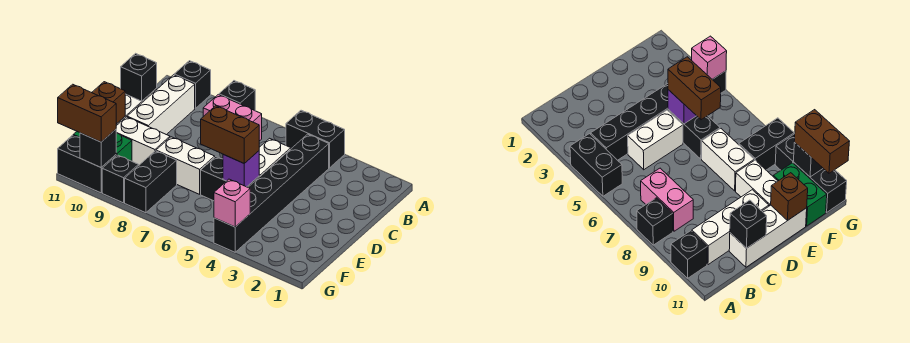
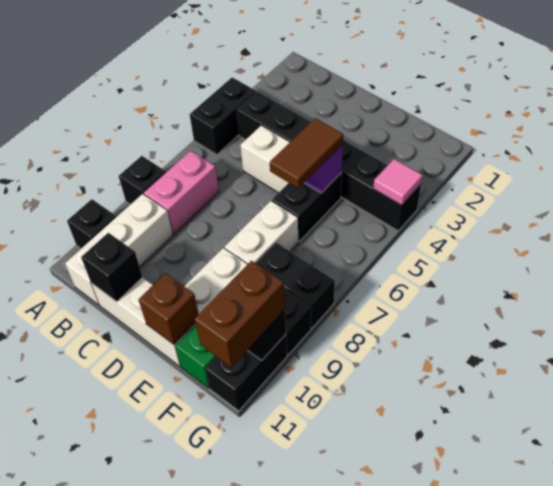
white 1x3 brick [127,75,195,135] -> white 1x3 brick turned to [65,194,173,305]
brown 1x2 brick [201,106,259,163] -> brown 1x2 tile [270,118,343,188]
pink 1x1 brick [214,179,250,227] -> pink 1x1 tile [373,159,423,205]

